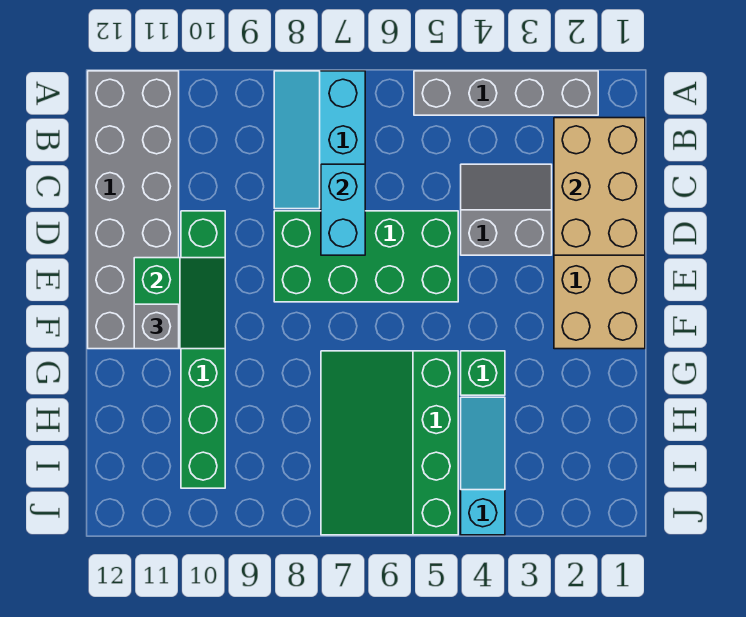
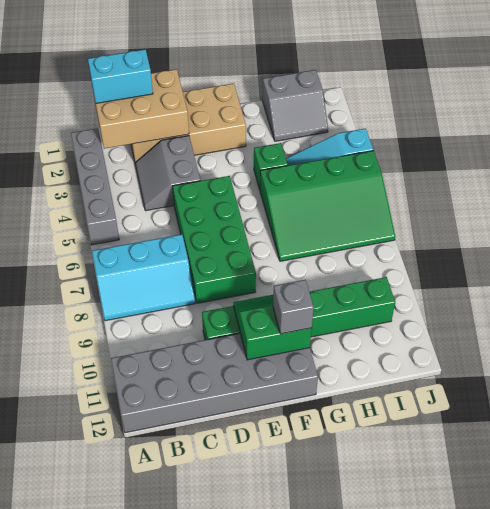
cyan 1x2 brick [321,164,365,255] -> cyan 1x2 brick moved to [88,49,153,103]
none -> grey 2x2 slope [262,70,328,141]

